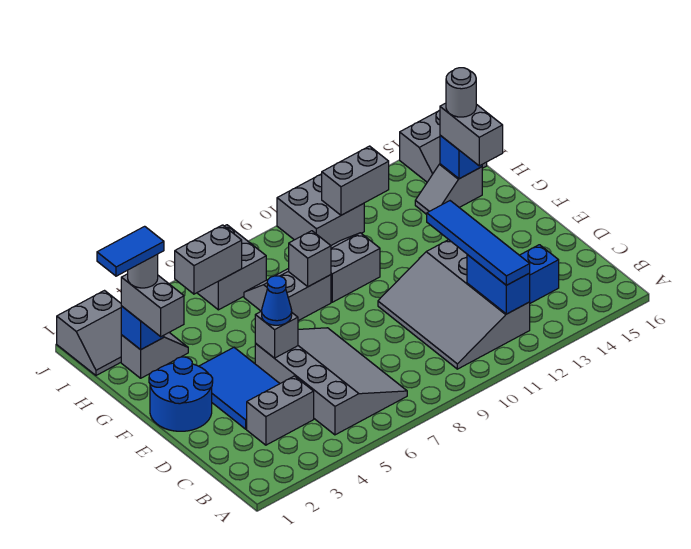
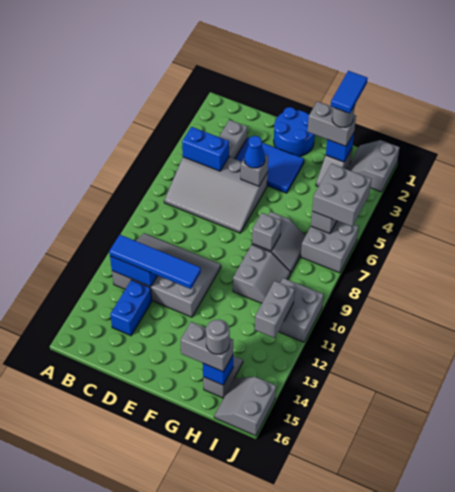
none -> blue 1x2 brick [182,127,229,171]
none -> grey 2x2 brick [312,164,372,227]

